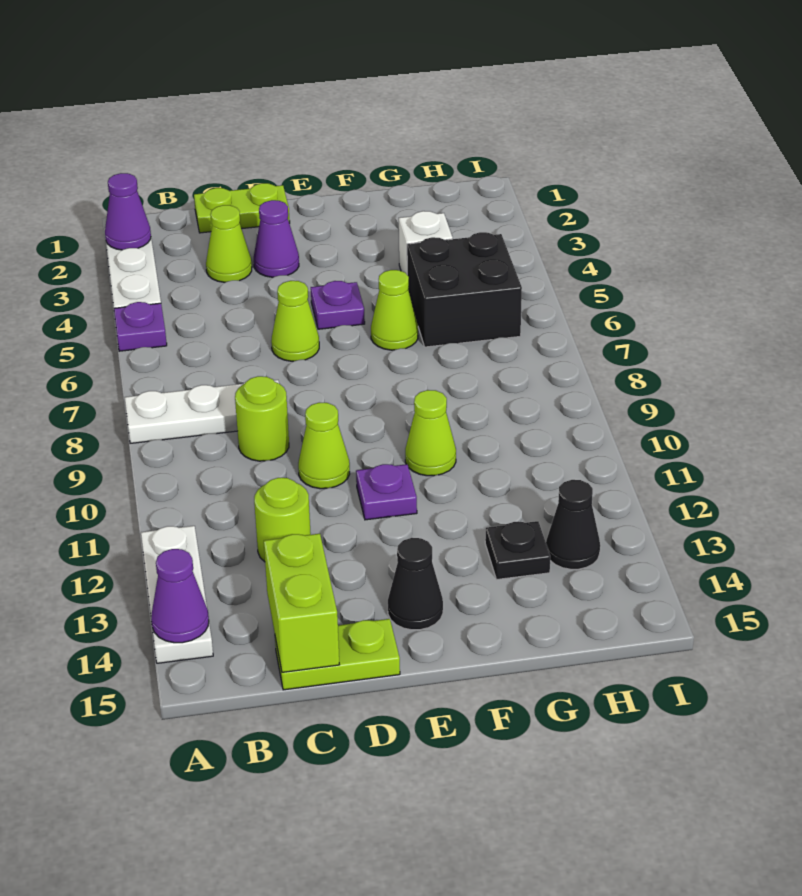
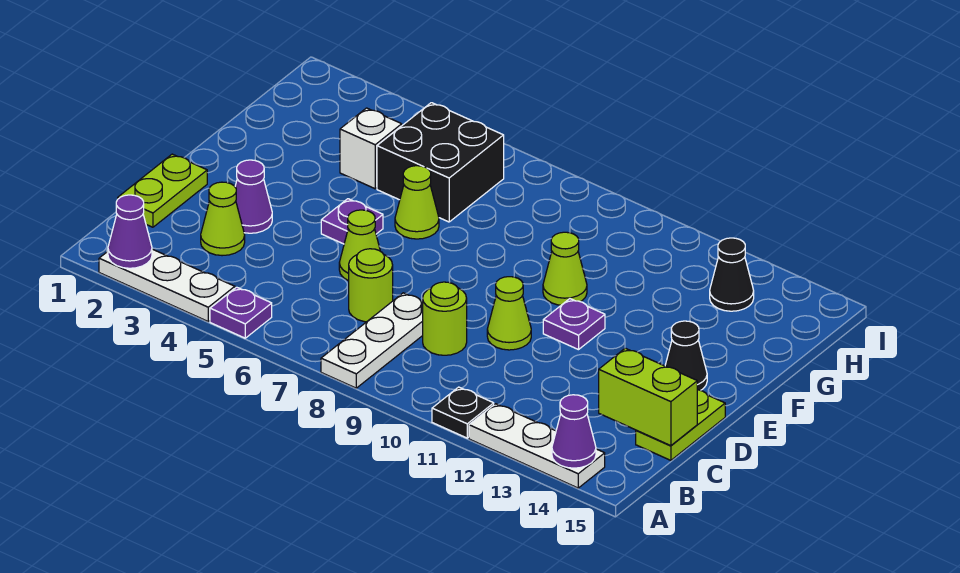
lime 1x1 round brick [254,478,311,562] -> lime 1x1 round brick moved to [349,249,393,322]
black 1x1 plate [485,521,550,579] -> black 1x1 plate moved to [432,387,494,438]

